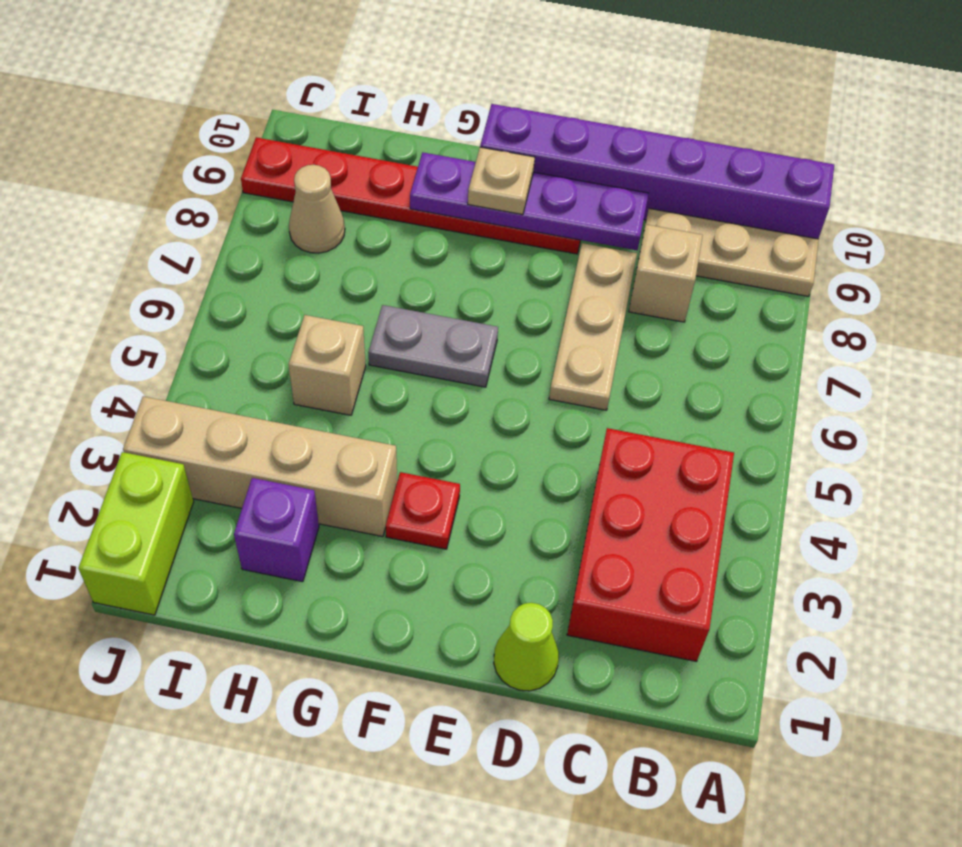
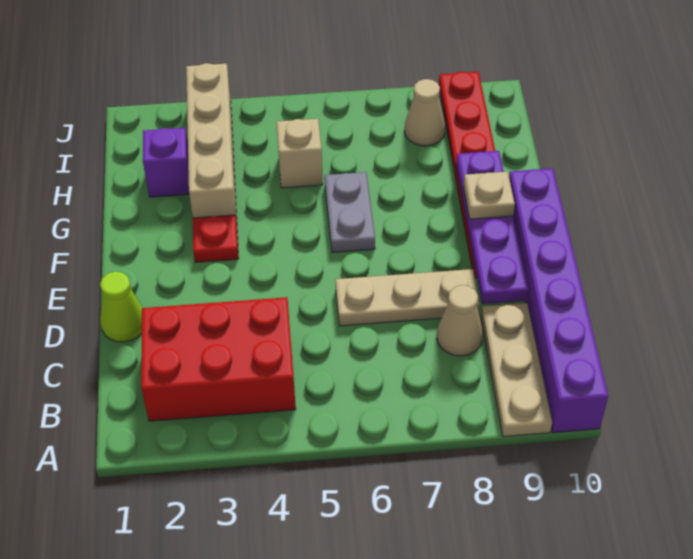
tan 1x1 brick [629,224,703,322] -> tan 1x1 cone [437,285,483,356]
lime 1x2 brick [78,452,194,615] -> none

